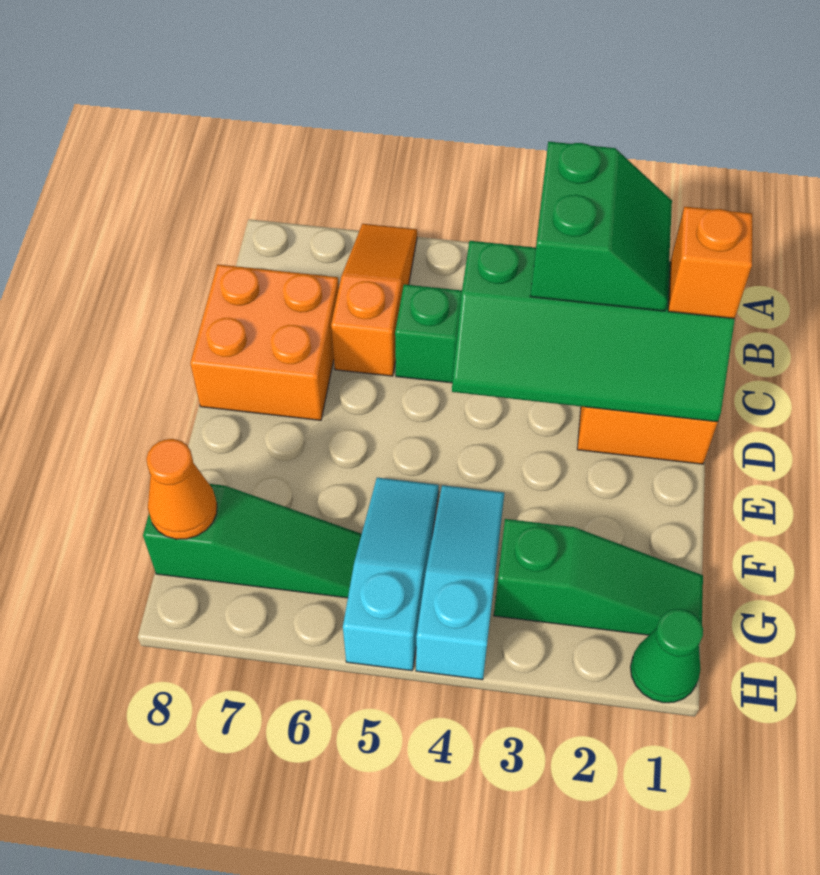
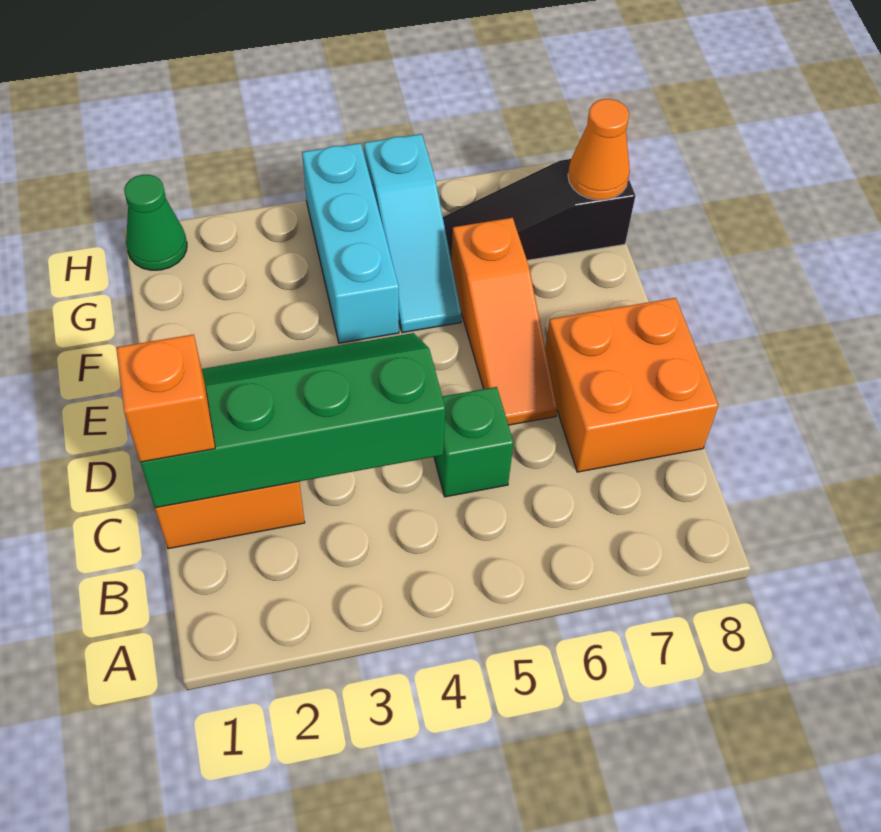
orange 1x3 slope [331,224,417,376] -> orange 1x3 slope moved to [451,218,557,425]
green 2x2 slope [531,142,672,311] -> none
cyan 1x3 slope [416,485,504,680] -> cyan 1x3 brick [302,143,399,343]
green 1x3 slope [494,519,703,635] -> none
green 1x3 slope [143,484,362,598] -> black 1x3 slope [443,159,635,260]

